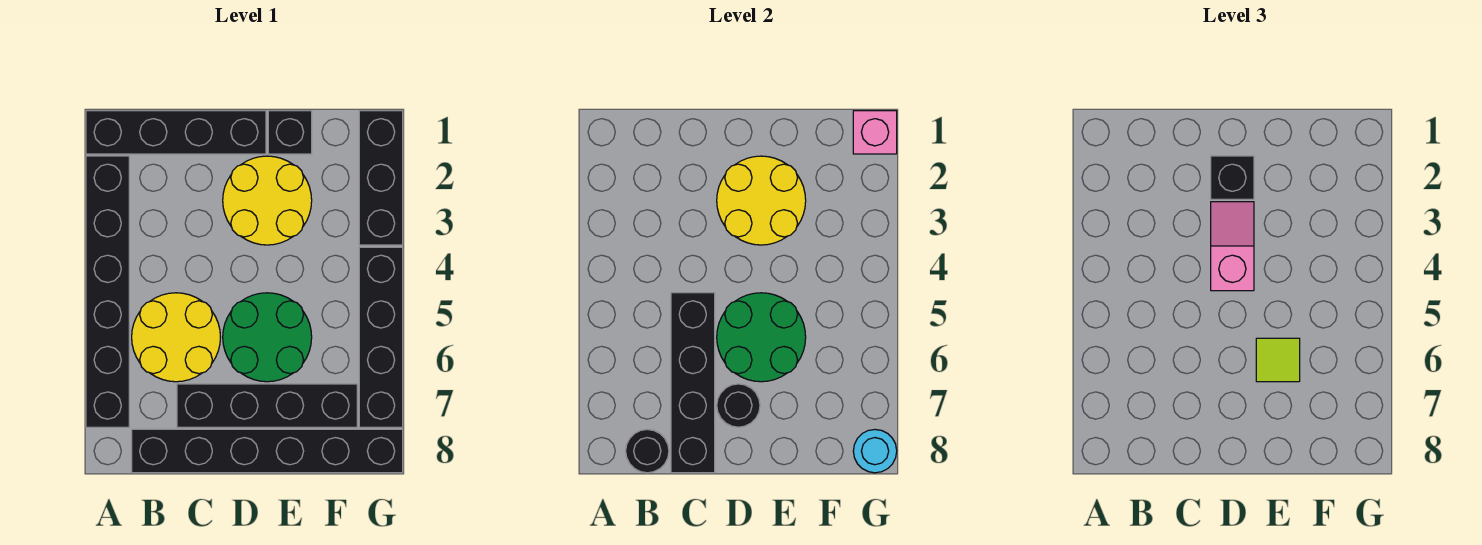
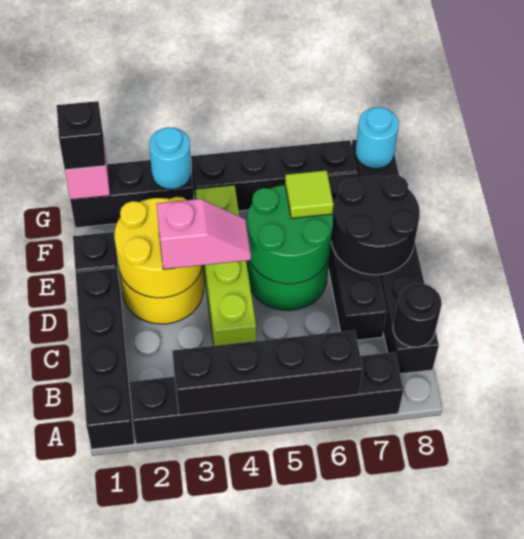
yellow 2x2 round brick [132,293,220,382] -> none
none -> lime 1x4 brick [195,185,256,346]
black 1x4 brick [671,293,715,473] -> black 1x4 brick moved to [172,330,363,415]
black 1x1 brick [1211,156,1254,199] -> black 1x1 brick moved to [57,101,106,170]
pink 1x2 slope [1211,202,1254,291] -> pink 1x2 slope turned to [156,199,251,269]
black 1x1 round brick [717,384,760,427] -> black 2x2 round brick [331,175,420,275]
none -> cyan 1x1 round brick [149,127,191,189]

